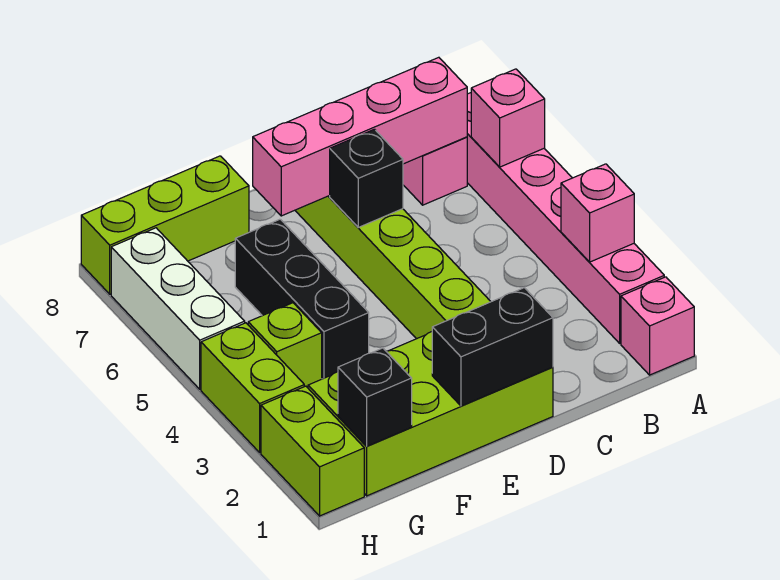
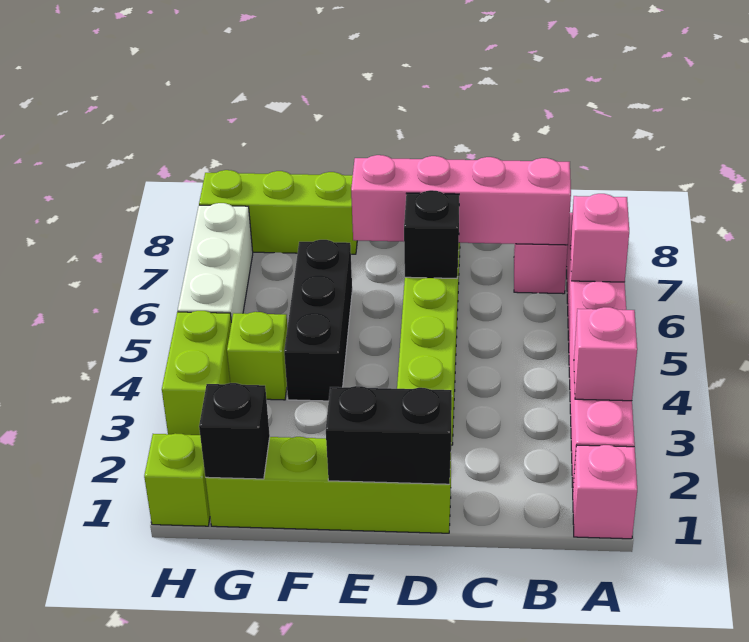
lime 2x4 brick [308,332,553,496] -> lime 1x4 brick [205,437,451,533]
lime 1x2 brick [261,386,364,516] -> lime 1x1 brick [144,433,210,526]

